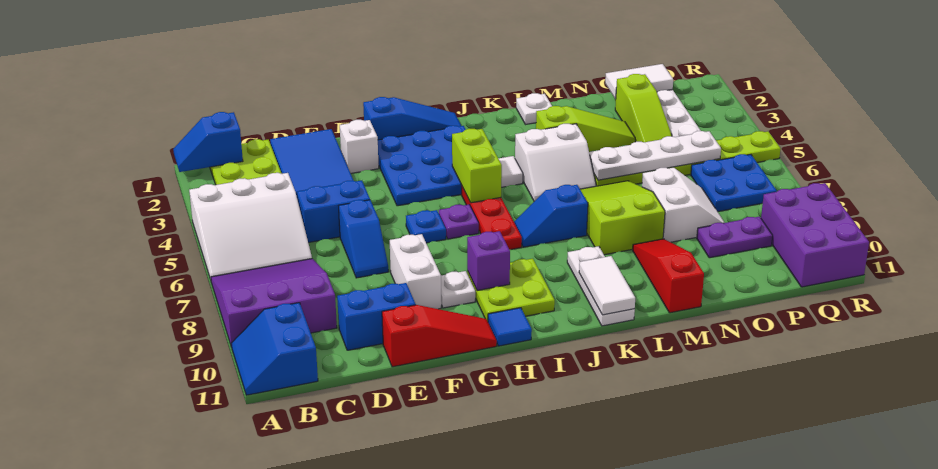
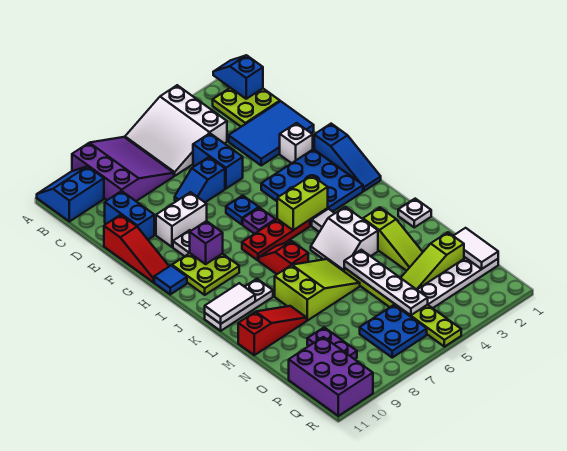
blue 1x2 slope [514,185,588,247] -> red 1x2 slope [259,241,308,274]
white 2x2 slope [642,168,725,242] -> none
purple 2x3 brick [761,183,869,287] -> purple 2x3 brick turned to [289,337,373,416]

